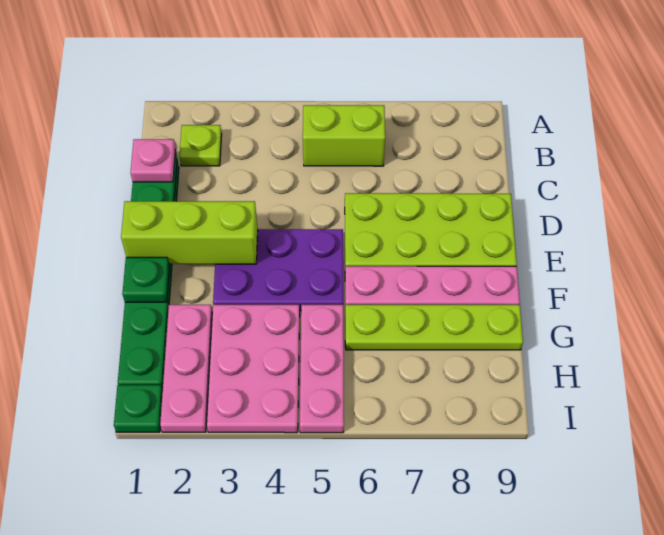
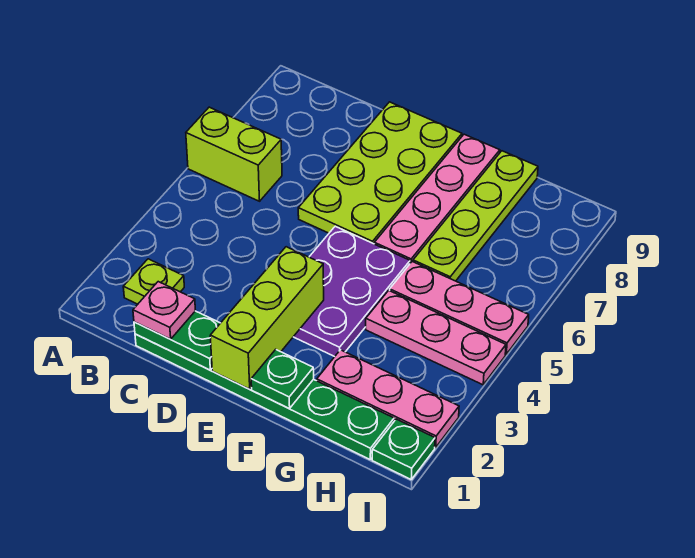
lime 1x2 brick [303,105,385,166] -> lime 1x2 brick turned to [186,107,282,201]
pink 2x3 plate [207,305,300,433] -> pink 1x3 plate [366,290,506,385]

